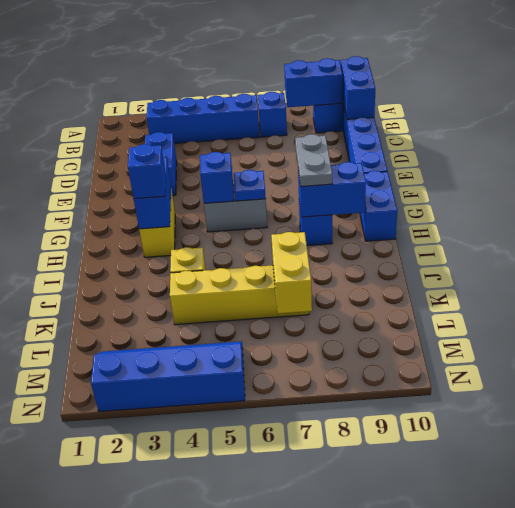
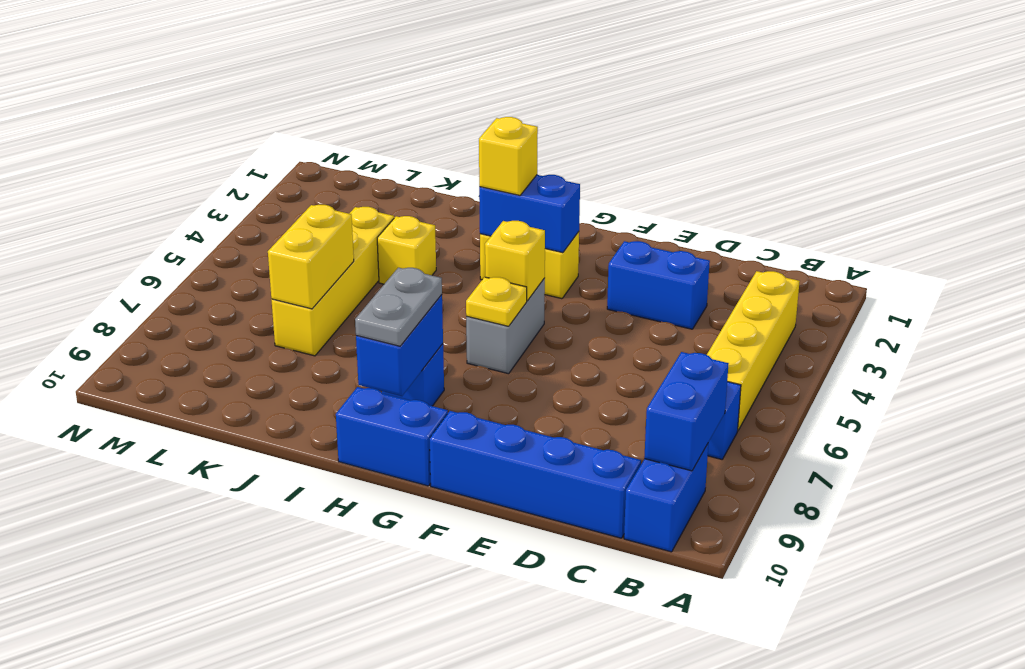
blue 1x4 brick [147,94,259,143] -> yellow 1x4 brick [707,271,800,430]
blue 1x2 brick [341,56,375,119] -> none
blue 1x1 brick [200,152,234,203] -> yellow 1x1 brick [485,221,545,301]
blue 1x1 plate [234,170,266,201] -> yellow 1x1 plate [466,277,527,326]
grey 1x2 plate [295,134,332,186] -> grey 1x2 plate turned to [355,268,442,346]
blue 1x1 brick [128,144,166,199] -> yellow 1x1 brick [479,117,538,195]
yellow 1x2 brick [271,232,312,313] -> yellow 1x2 brick turned to [268,205,354,309]
blue 2x4 slope [91,341,245,412] -> none

